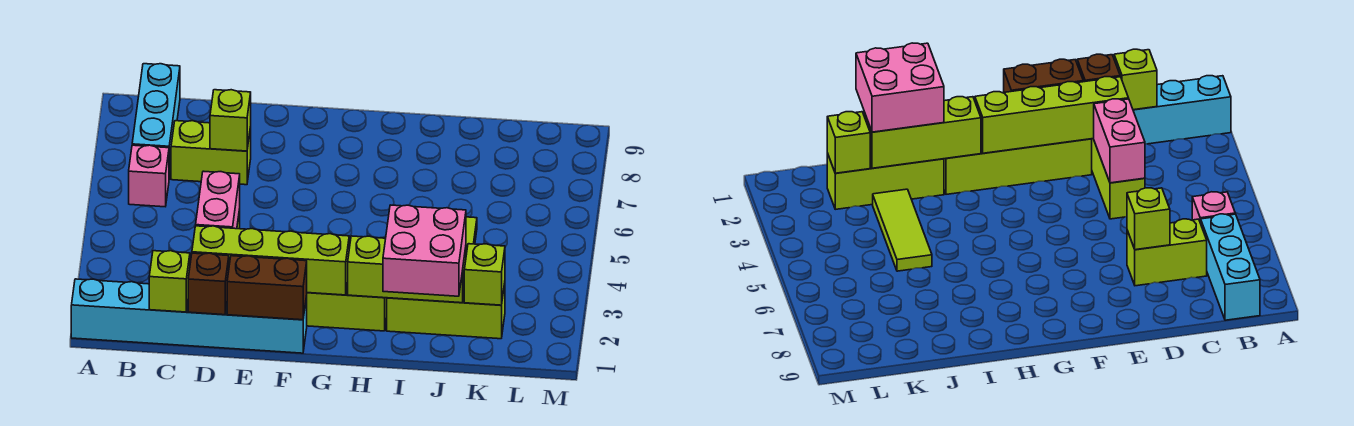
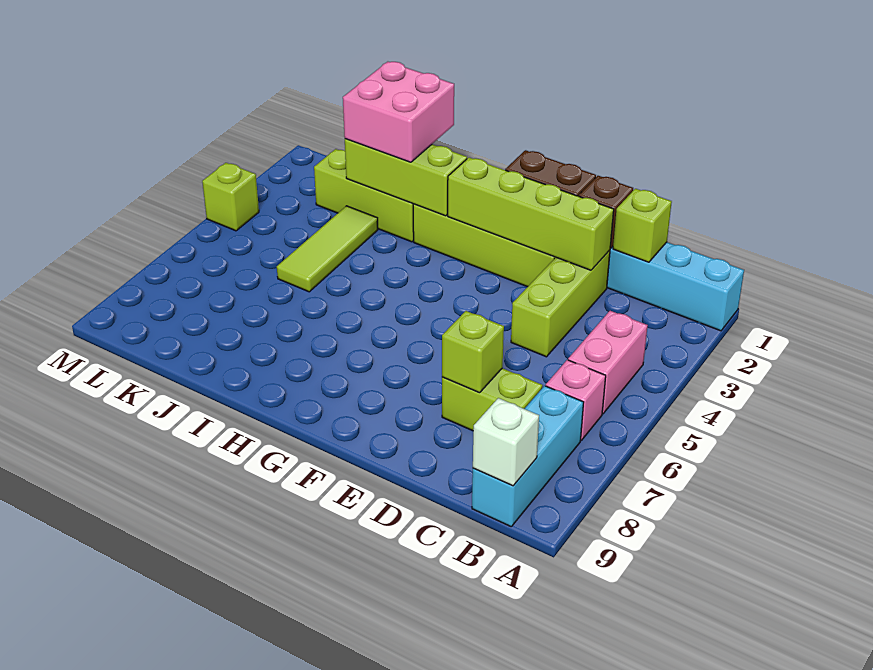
none -> white 1x1 brick [473,398,539,486]
pink 1x2 brick [196,171,240,229] -> pink 1x2 brick moved to [568,311,648,414]
lime 1x1 brick [464,244,505,305] -> lime 1x1 brick moved to [202,163,259,231]

